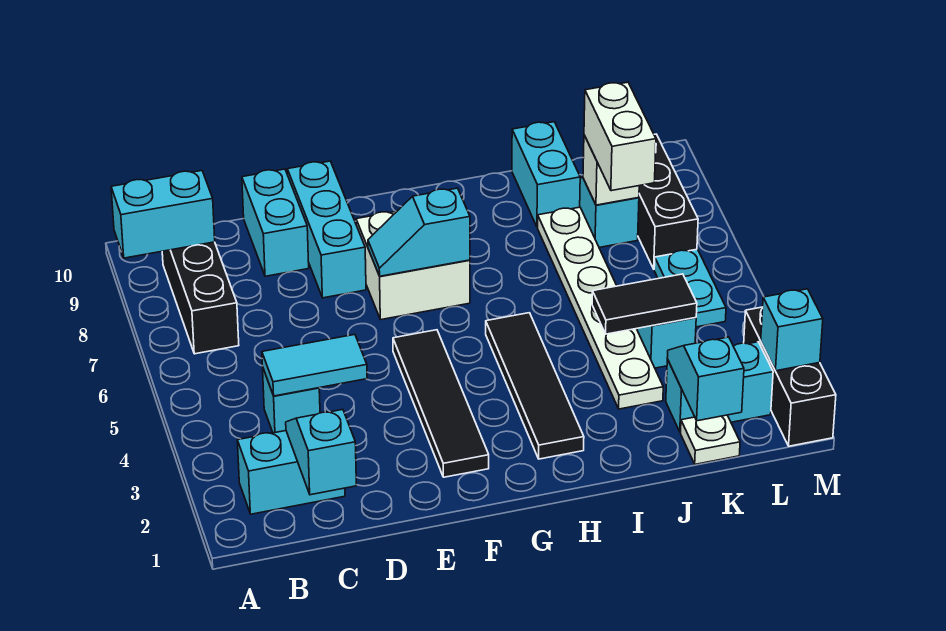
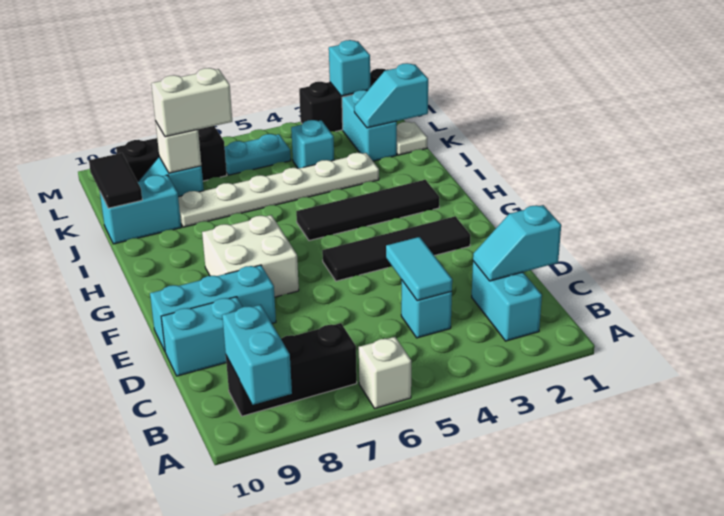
none -> white 1x1 brick [359,337,411,408]
cyan 1x2 slope [368,188,470,276] -> none
black 1x2 tile [592,274,697,334] -> black 1x2 tile moved to [89,153,142,208]

